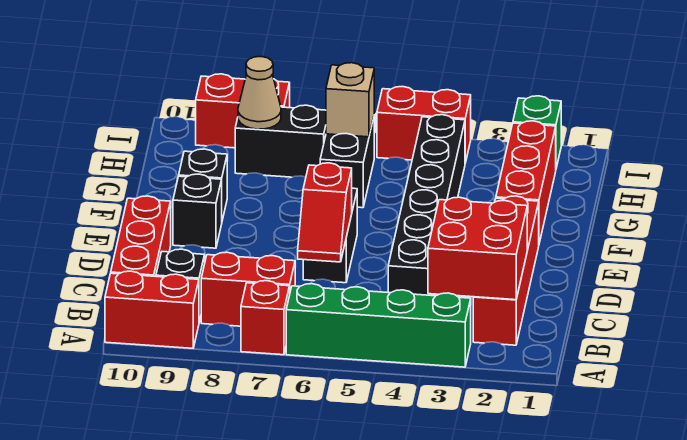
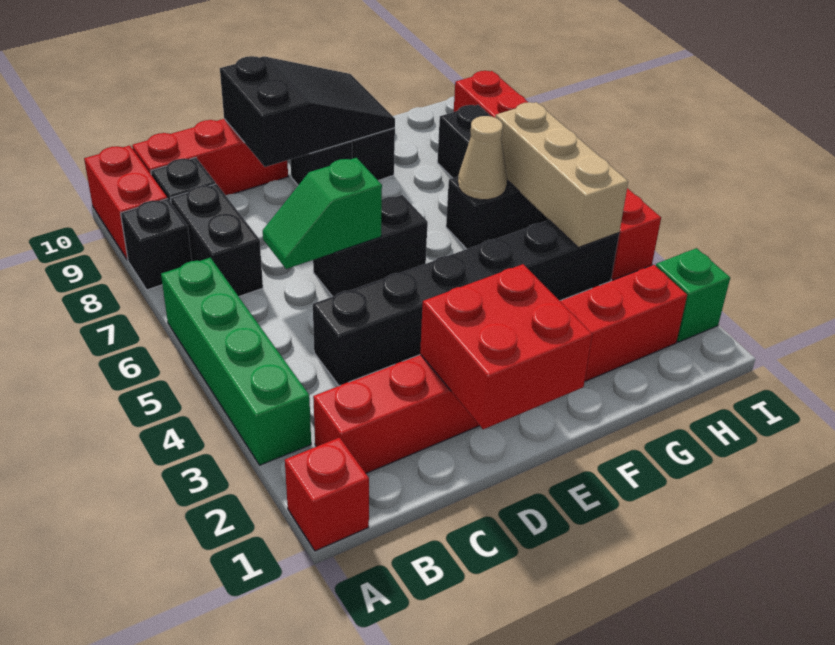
red 1x1 brick [241,281,290,355] -> red 1x1 brick moved to [285,437,369,551]
none -> black 1x1 brick [121,199,192,290]
red 2x2 brick [428,197,527,300] -> red 2x2 brick moved to [420,264,592,429]
red 1x2 brick [201,252,295,326] -> black 1x2 brick [171,184,263,296]
red 1x2 slope [298,163,352,262] -> green 1x2 slope [263,158,382,269]
none -> black 2x3 slope [220,56,395,167]
tan 1x1 brick [326,63,374,137] -> tan 1x3 brick [496,102,628,247]
tan 1x1 cone [238,57,281,129] -> tan 1x1 cone moved to [458,116,507,200]

